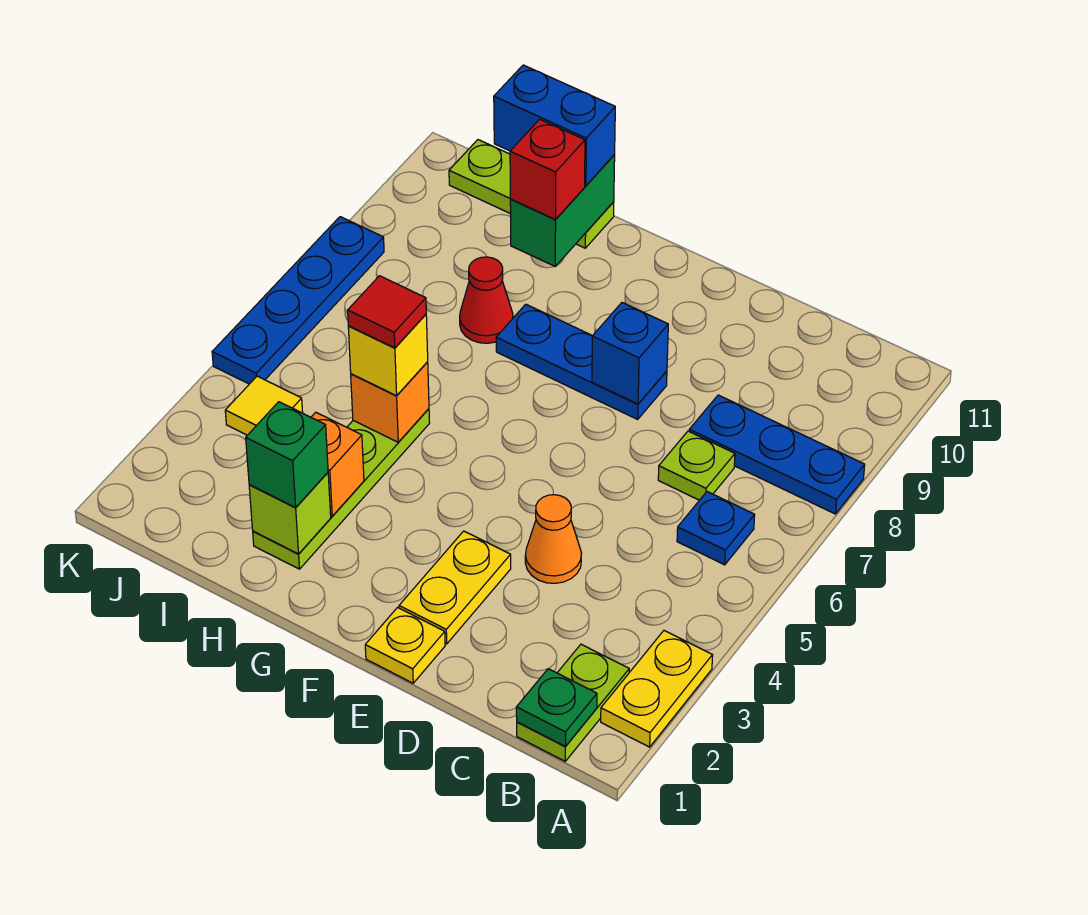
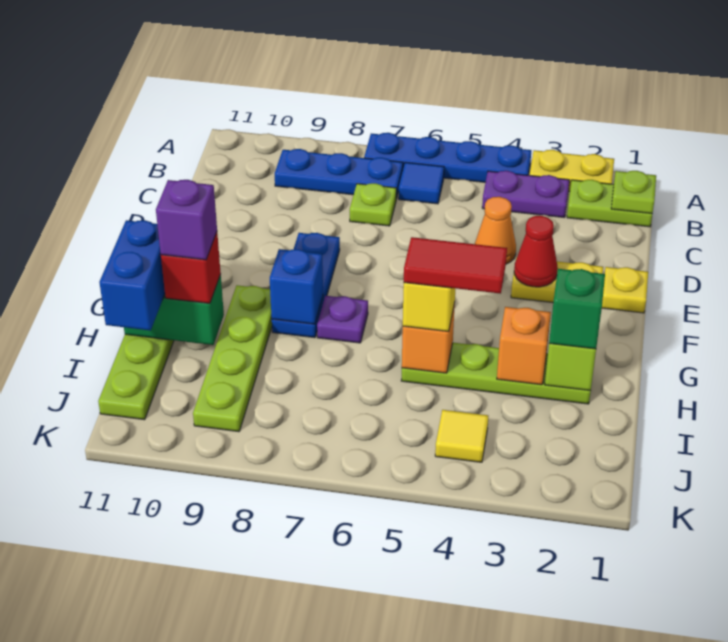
blue 1x3 plate [689,395,865,514] -> blue 1x3 plate turned to [275,149,403,199]
green 1x1 plate [516,669,597,746] -> lime 1x1 plate [611,171,656,214]
none -> purple 1x2 plate [482,171,569,218]
blue 1x1 plate [677,492,755,565] -> blue 1x1 tile [399,162,444,204]
blue 1x1 brick [592,303,668,404] -> blue 1x1 brick moved to [270,249,323,324]
none -> purple 1x1 plate [317,296,368,343]
none -> lime 1x4 plate [193,285,272,432]
red 1x1 tile [348,276,426,348] -> red 1x2 tile [404,237,507,294]
red 1x1 cone [460,257,513,343] -> red 1x1 cone moved to [514,216,558,287]
none -> purple 1x1 brick [156,180,217,260]
blue 1x4 plate [212,217,384,384] -> blue 1x4 plate moved to [364,133,531,182]

